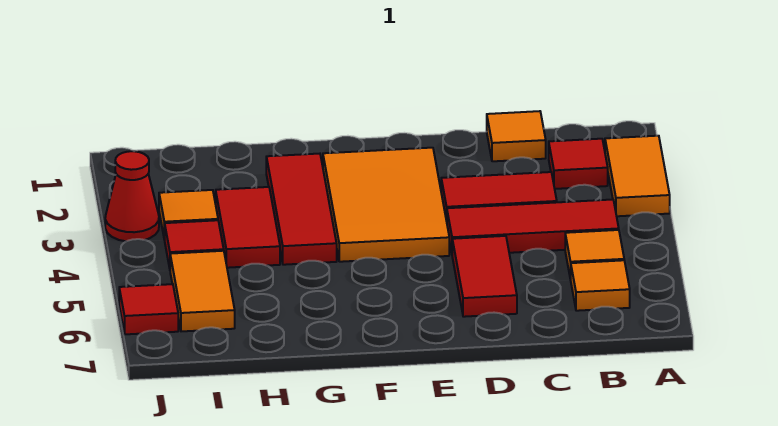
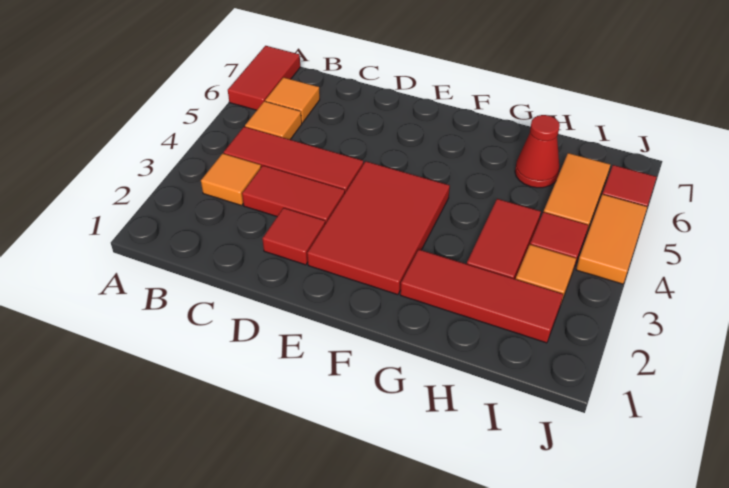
orange 1x2 tile [605,136,670,216] -> orange 1x2 tile moved to [576,194,647,284]
red 1x1 tile [549,139,608,189] -> red 1x1 tile moved to [262,208,325,265]
orange 1x1 tile [487,111,546,161] -> orange 1x1 tile moved to [201,153,261,205]
red 1x2 tile [452,236,517,317] -> red 1x2 tile moved to [228,46,300,110]
orange 2x3 tile [323,148,449,262] -> red 2x3 tile [307,161,450,295]
red 1x3 tile [266,154,337,265] -> red 1x3 tile turned to [400,250,563,343]
red 1x1 cone [105,151,159,241] -> red 1x1 cone moved to [515,115,560,188]

